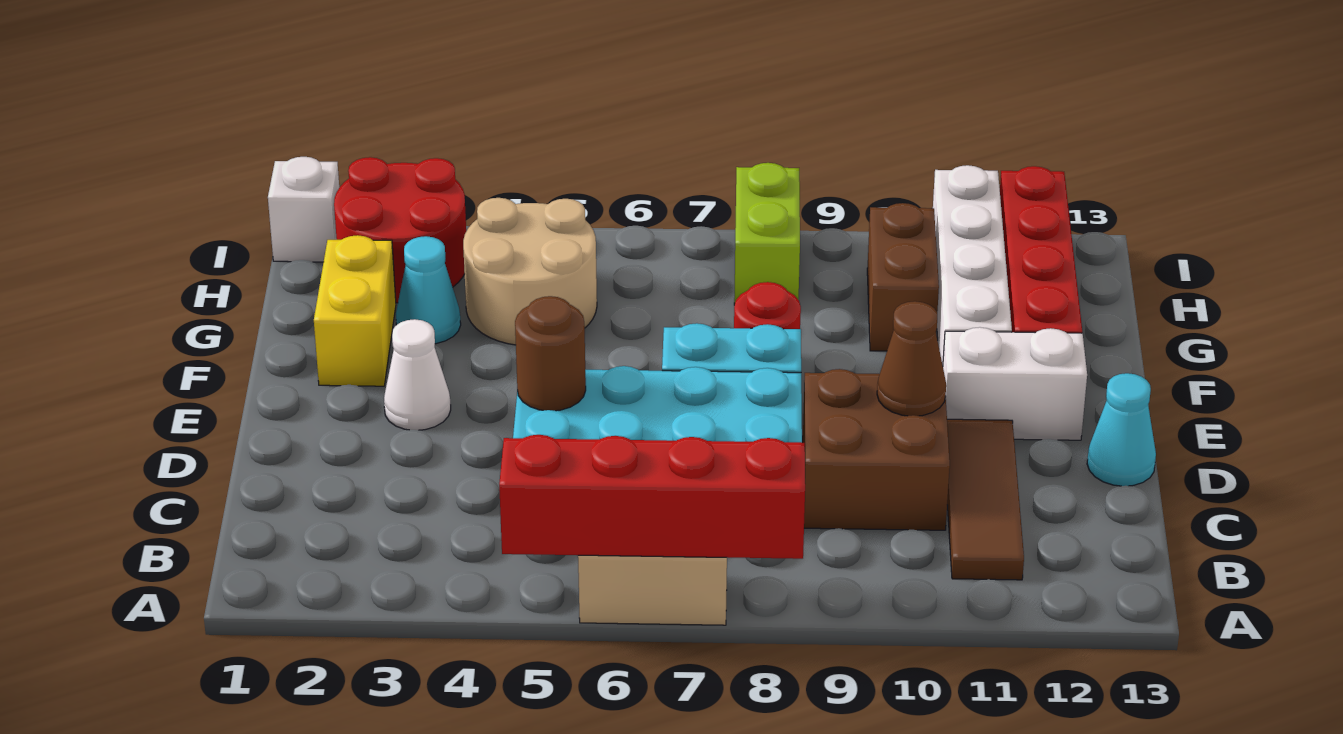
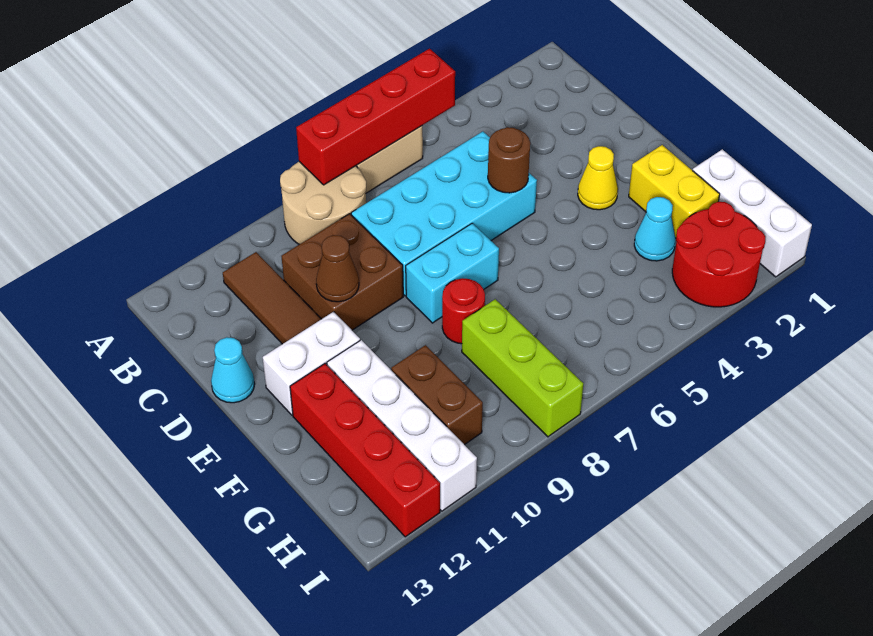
white 1x1 cone [384,319,451,430] -> yellow 1x1 cone [578,146,618,210]
tan 2x2 round brick [463,198,597,345] -> tan 2x2 round brick moved to [280,162,366,244]
lime 1x2 brick [734,163,800,305] -> lime 1x3 brick [462,299,583,437]
white 1x1 brick [268,157,339,262] -> white 1x3 brick [693,149,812,277]

